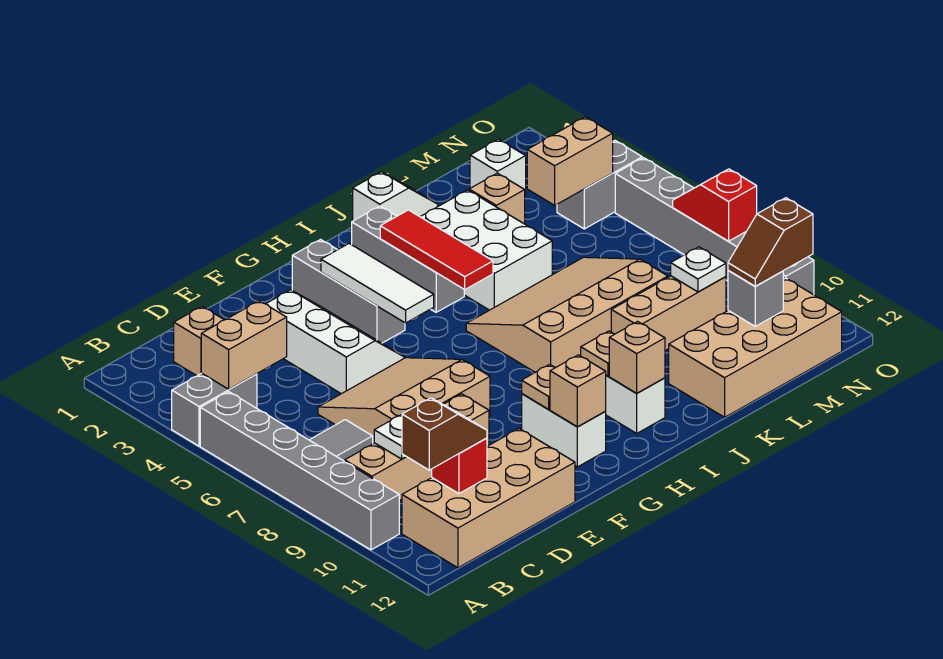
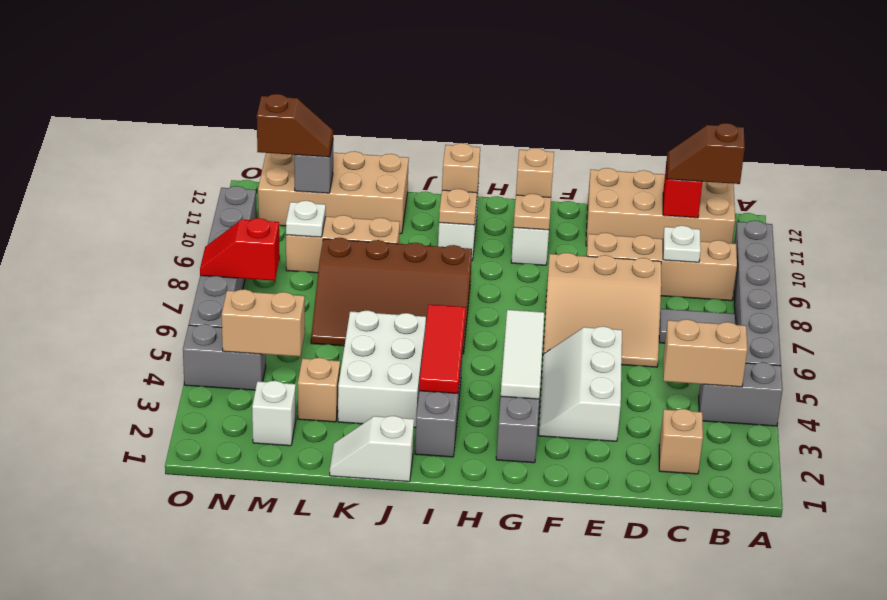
tan 3x4 slope [466,257,668,372] -> brown 3x4 slope [311,238,472,354]
red 1x2 slope [673,169,757,241] -> red 1x2 slope turned to [200,218,279,281]

